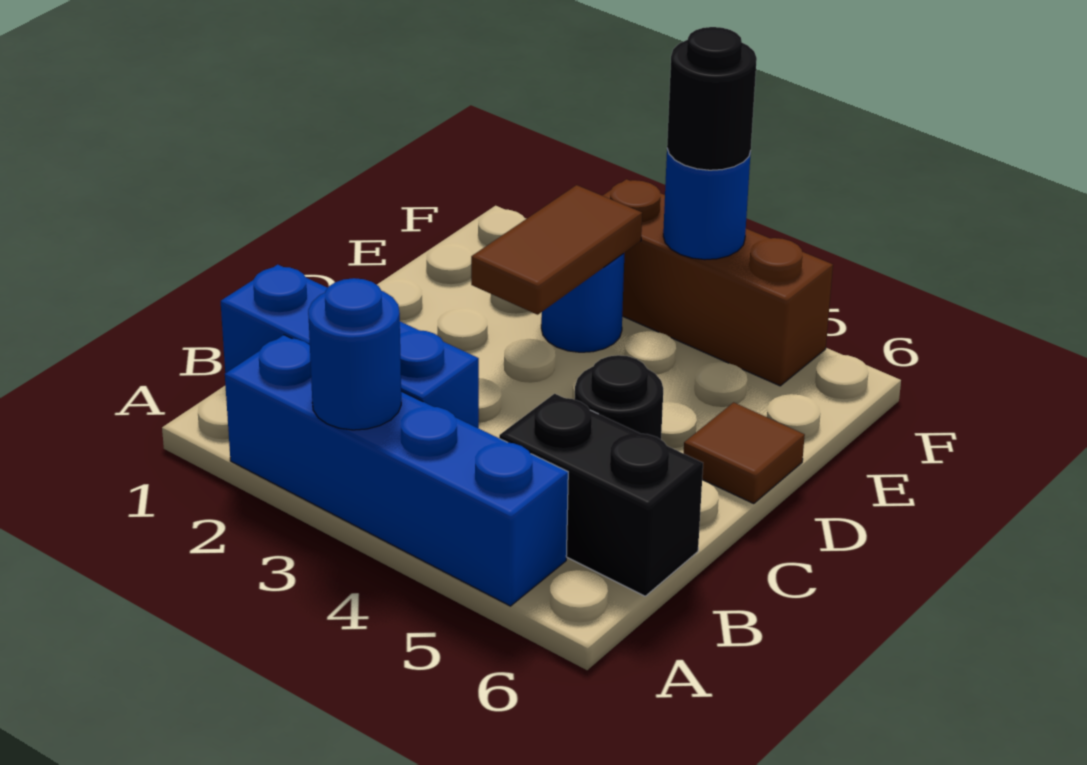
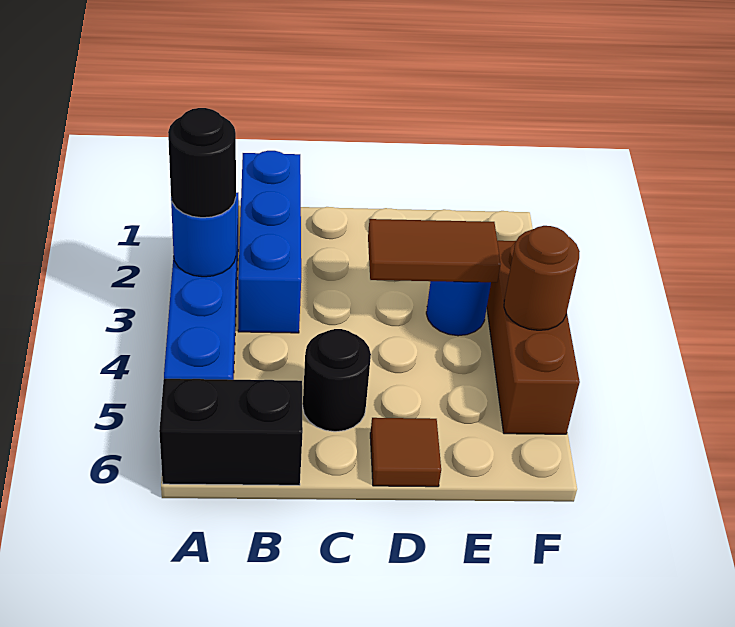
black 1x2 brick [499,394,703,596] -> black 1x2 brick turned to [159,379,303,485]
blue 1x1 round brick [663,149,751,260] -> brown 1x1 round brick [504,226,580,330]
black 1x1 round brick [667,27,757,170] -> black 1x1 round brick moved to [168,108,236,218]

